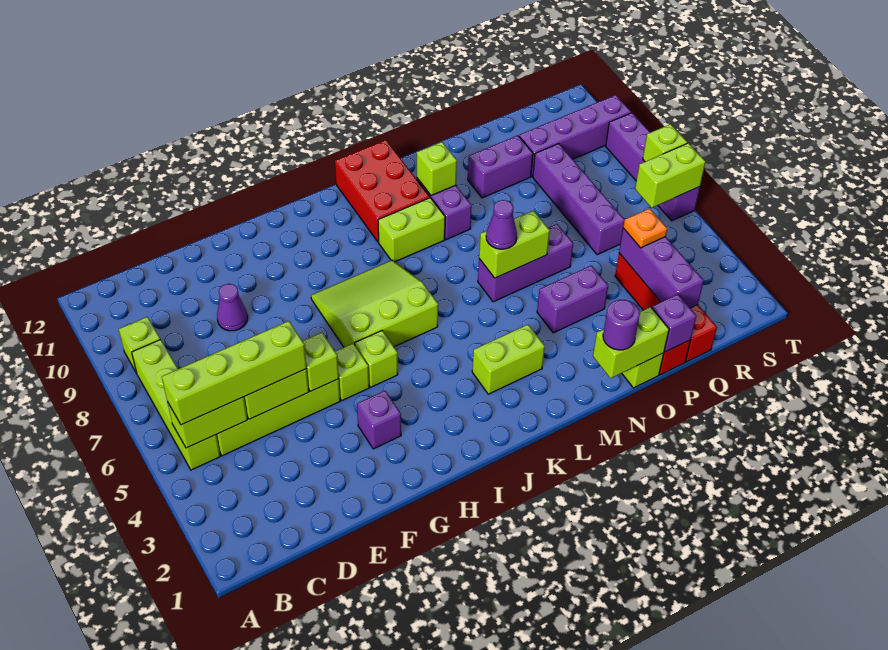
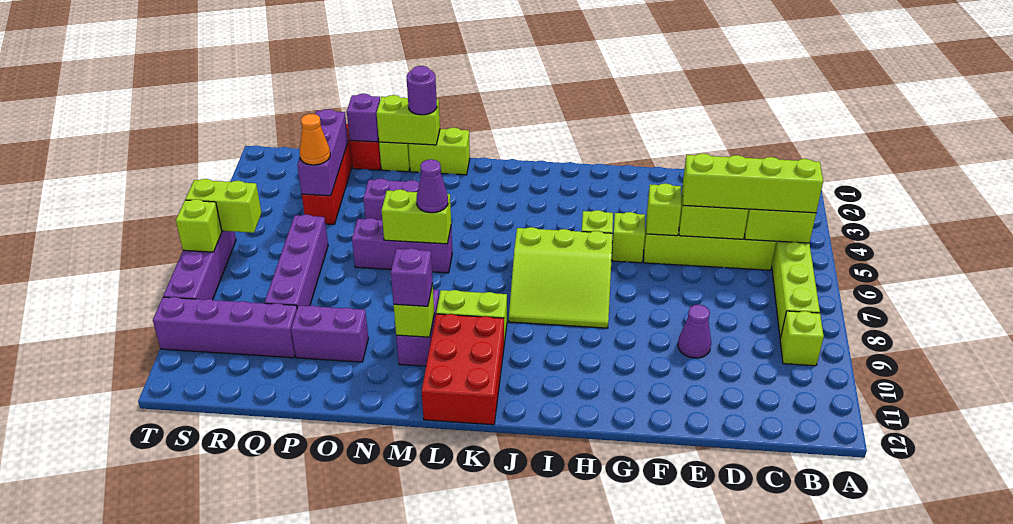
purple 1x1 brick [357,391,401,449] -> purple 1x1 brick moved to [391,248,433,306]
lime 1x2 brick [472,325,545,394] -> lime 1x2 brick moved to [408,128,470,175]
orange 1x1 plate [623,208,667,248] -> orange 1x1 cone [300,114,330,165]

